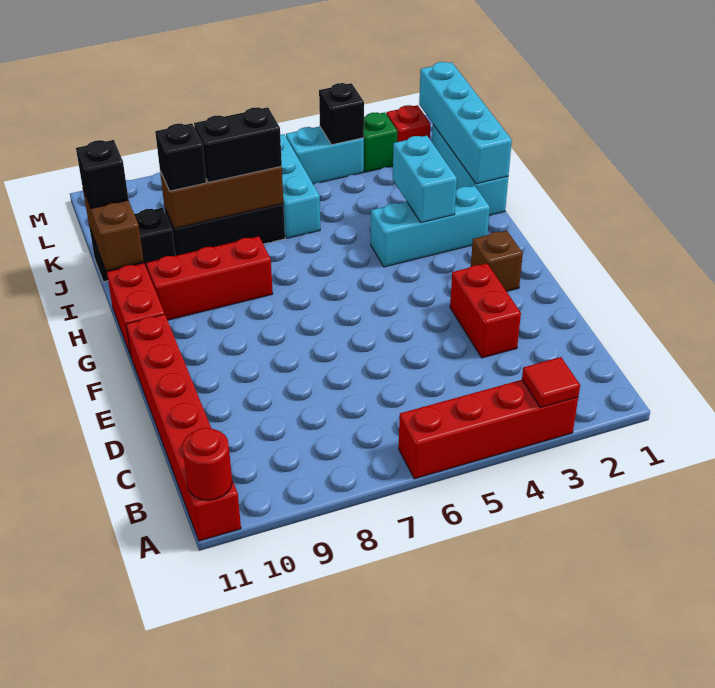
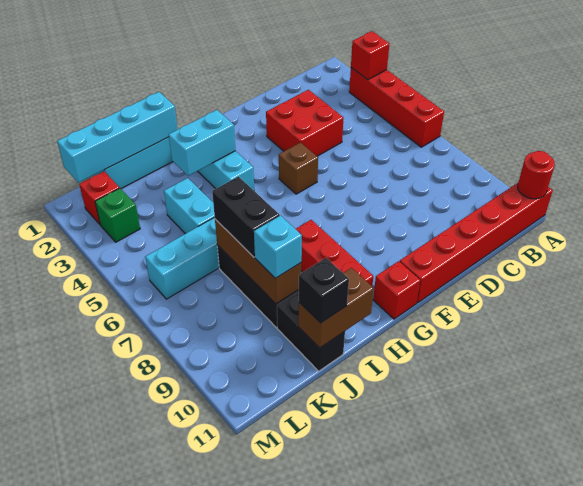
red 1x1 tile [522,357,580,408] -> red 1x1 brick [351,31,389,80]
red 1x2 brick [450,263,521,358] -> red 2x2 brick [266,90,343,156]
brown 1x1 brick [471,231,523,291] -> brown 1x1 brick moved to [279,142,318,194]
red 1x2 brick [107,263,165,356] -> red 1x1 brick [373,261,421,319]
black 1x1 brick [155,123,206,191] -> cyan 1x1 brick [254,216,302,278]
cyan 1x2 brick [286,126,364,184] -> cyan 1x2 brick moved to [164,178,215,234]
black 1x1 brick [319,83,364,145] -> none

